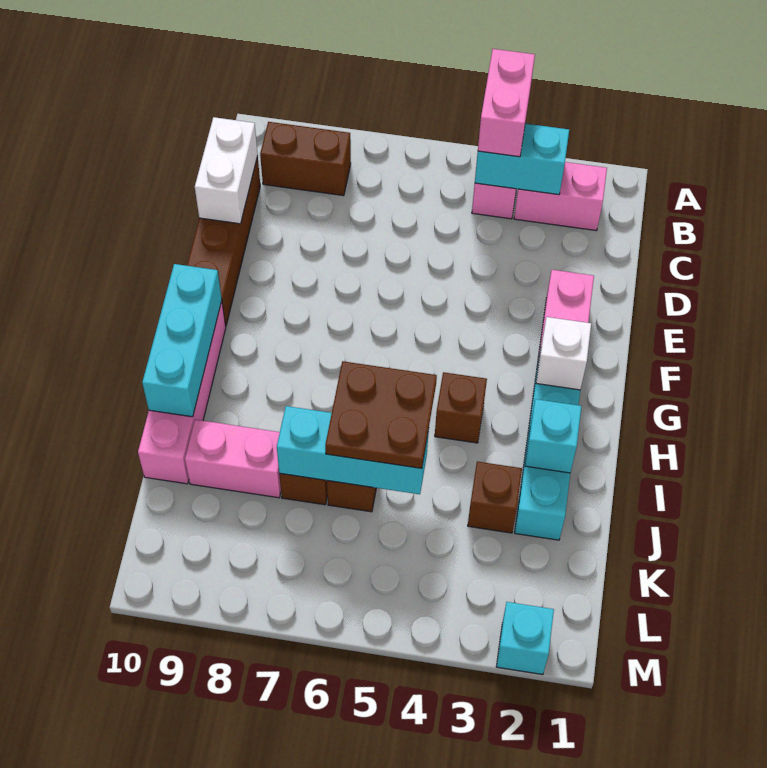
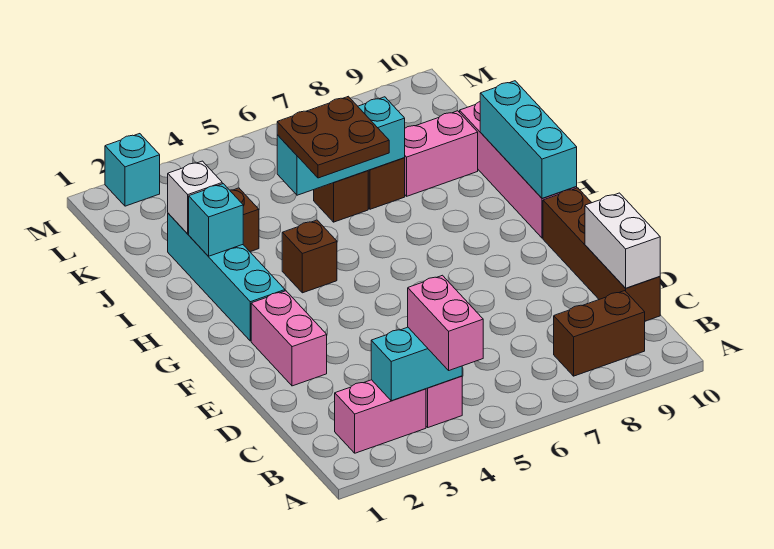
white 1x1 brick [536,317,591,390] -> white 1x1 brick moved to [168,161,222,234]

